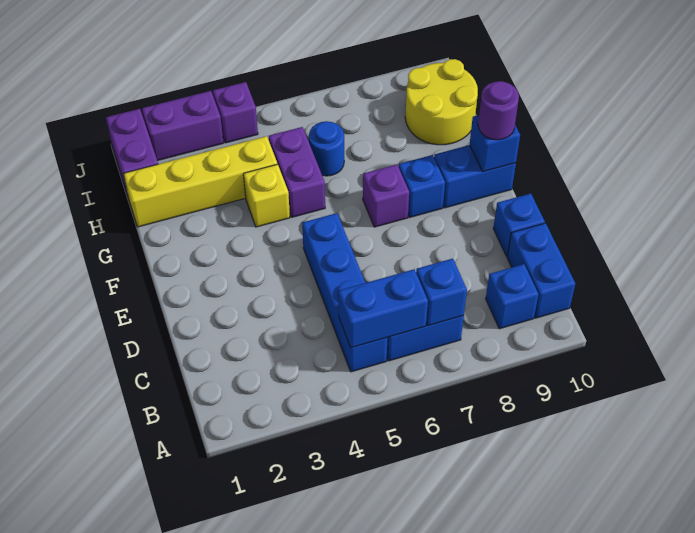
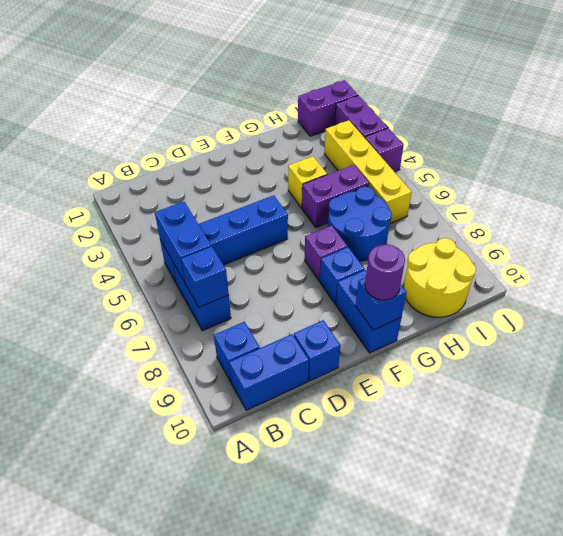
yellow 1x4 brick [123,136,277,227] -> yellow 1x4 brick moved to [324,120,412,224]
blue 1x1 round brick [309,121,344,176] -> blue 2x2 round brick [328,187,392,261]

